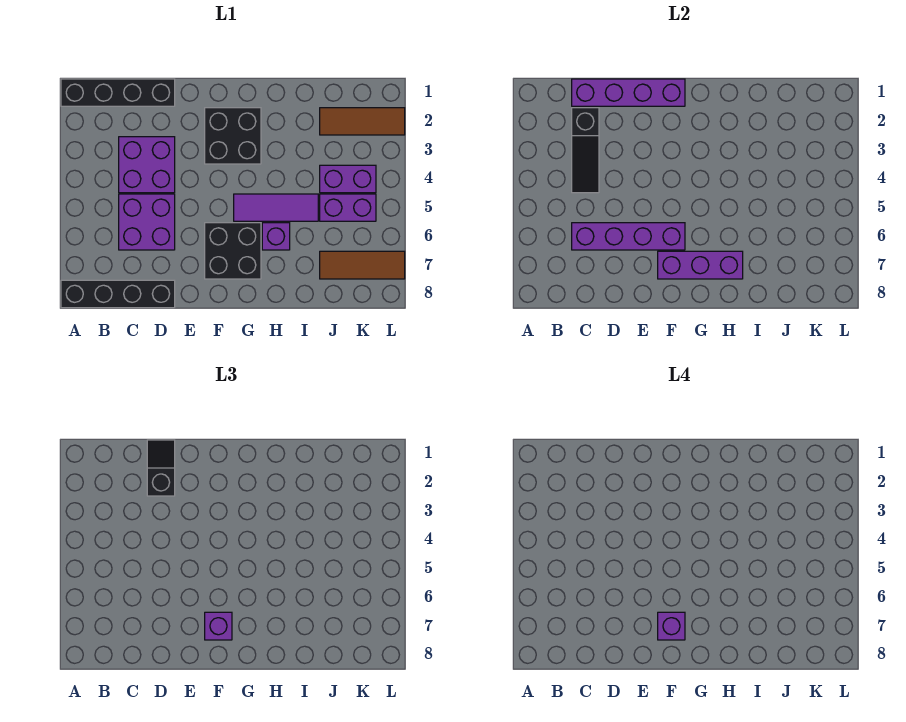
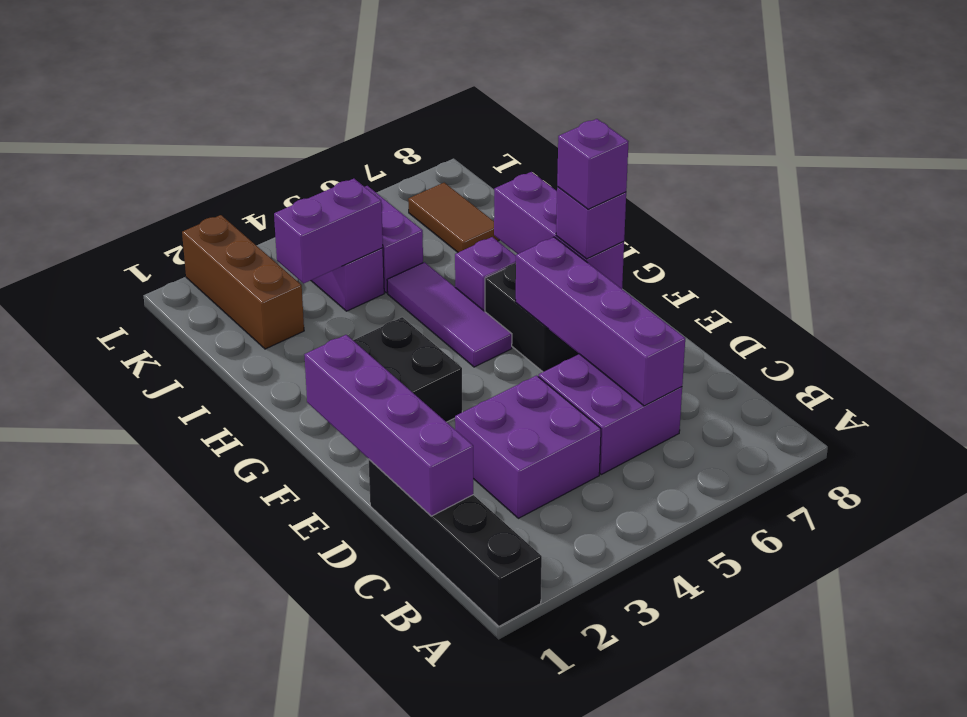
black 1x4 brick [61,280,175,308] -> none
black 1x3 slope [572,108,599,193] -> none
black 1x2 slope [147,440,175,496] -> none
brown 1x3 tile [320,108,405,135] -> brown 1x3 brick [182,215,304,349]
none -> purple 1x2 brick [274,179,383,283]
brown 1x3 tile [320,251,405,279] -> brown 1x2 tile [408,183,499,252]

